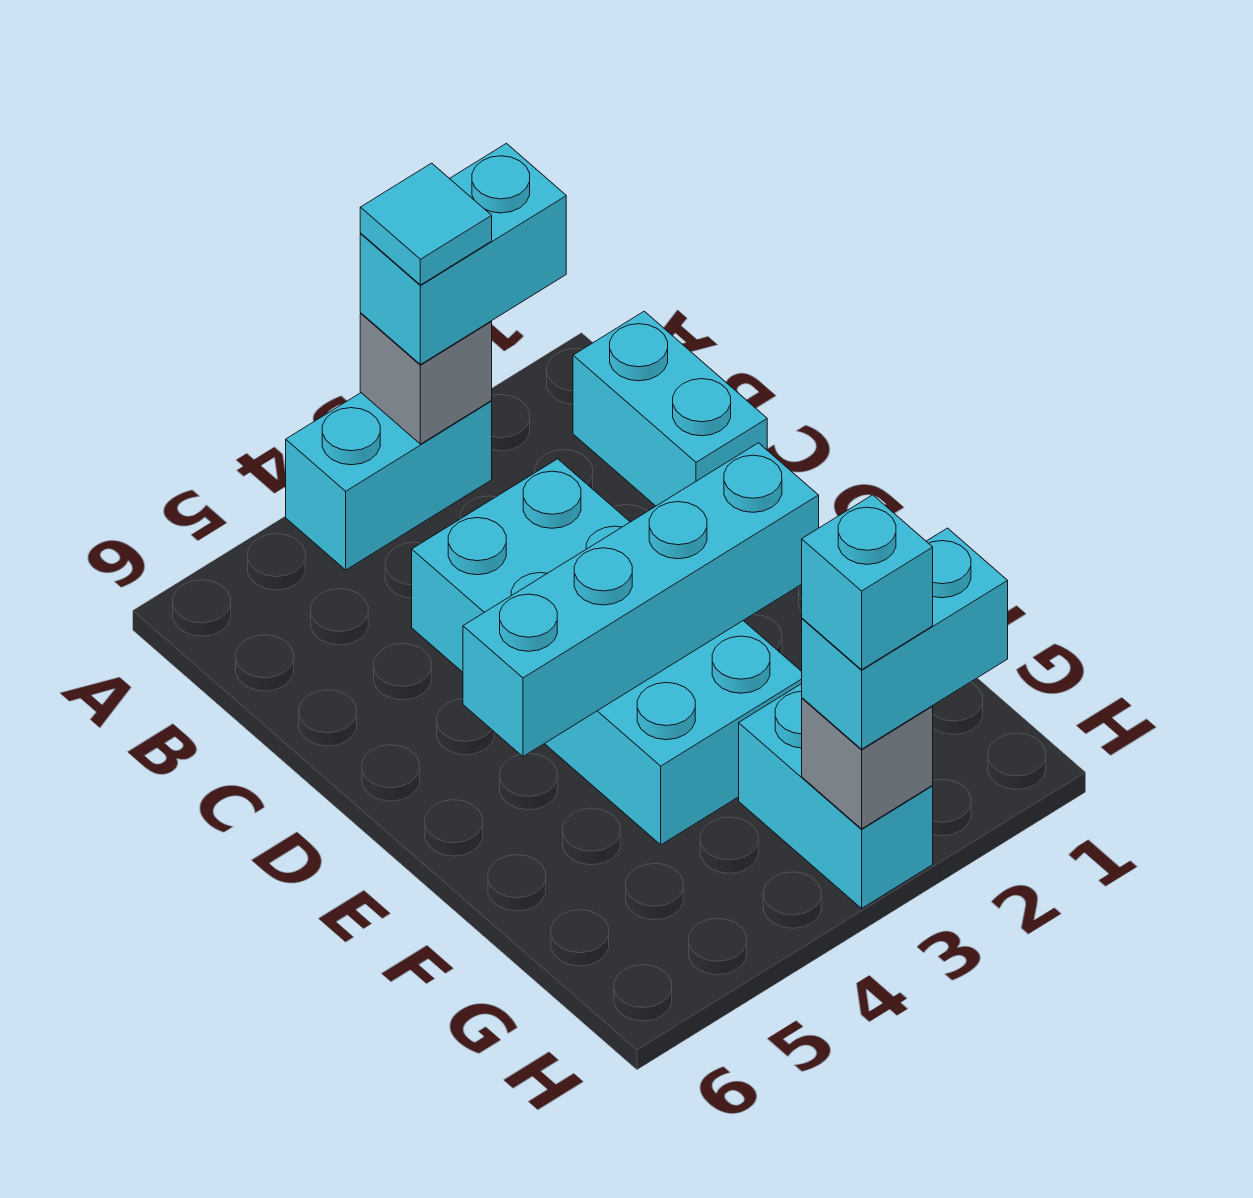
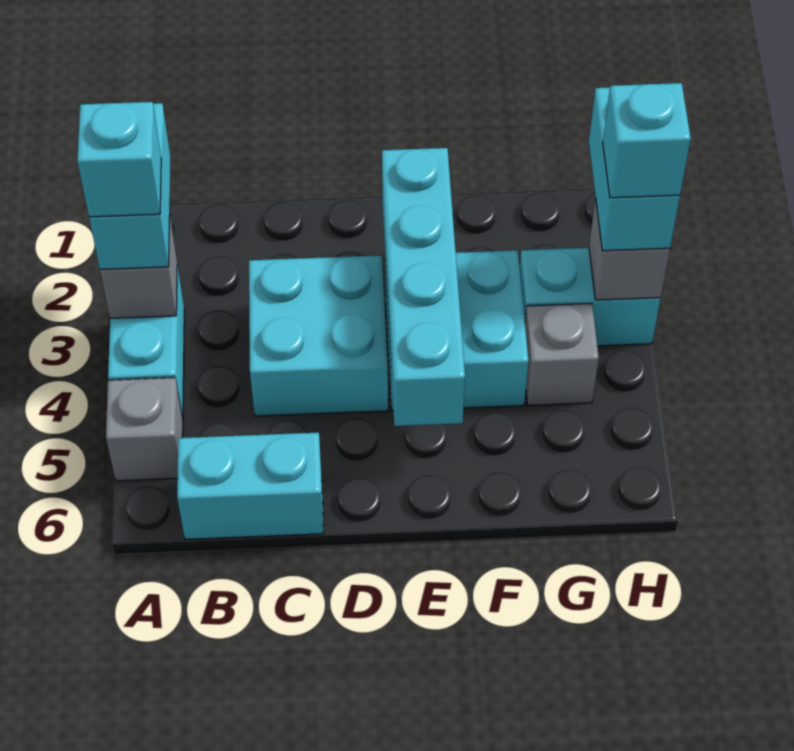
cyan 1x1 tile [360,163,492,285] -> cyan 1x1 brick [77,102,161,217]
none -> grey 1x1 brick [106,378,183,481]
cyan 1x2 brick [573,311,767,506] -> cyan 1x2 brick moved to [177,432,323,539]
none -> grey 1x1 brick [525,303,599,405]

